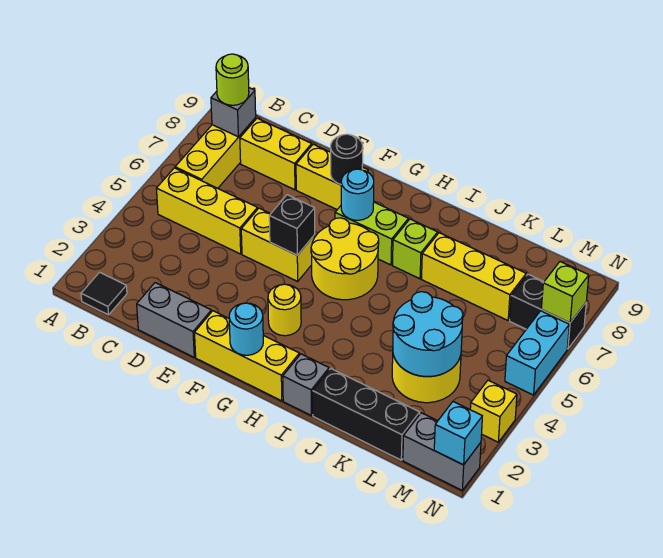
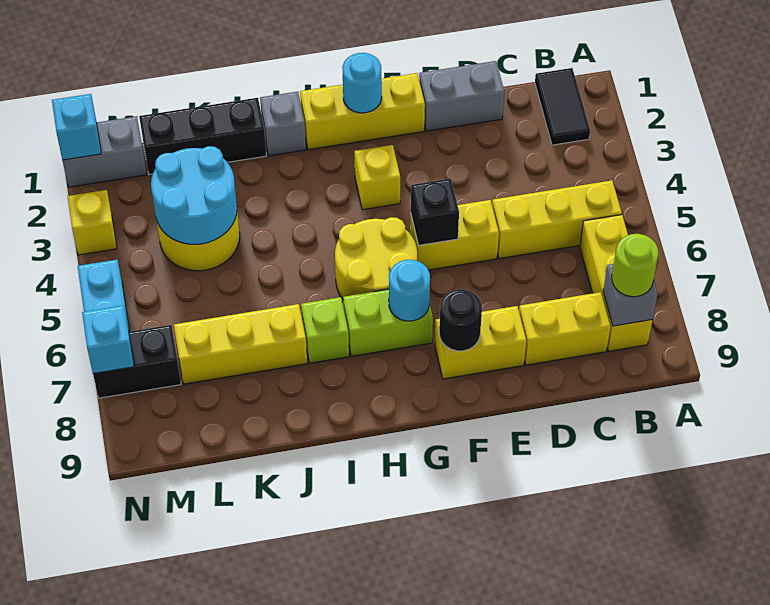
black 1x1 tile [81,272,127,315] -> black 1x2 tile [535,68,590,145]
yellow 1x1 round brick [268,284,301,336] -> yellow 1x1 brick [355,145,400,210]
lime 1x1 brick [541,262,589,323] -> cyan 1x1 brick [82,306,134,374]

